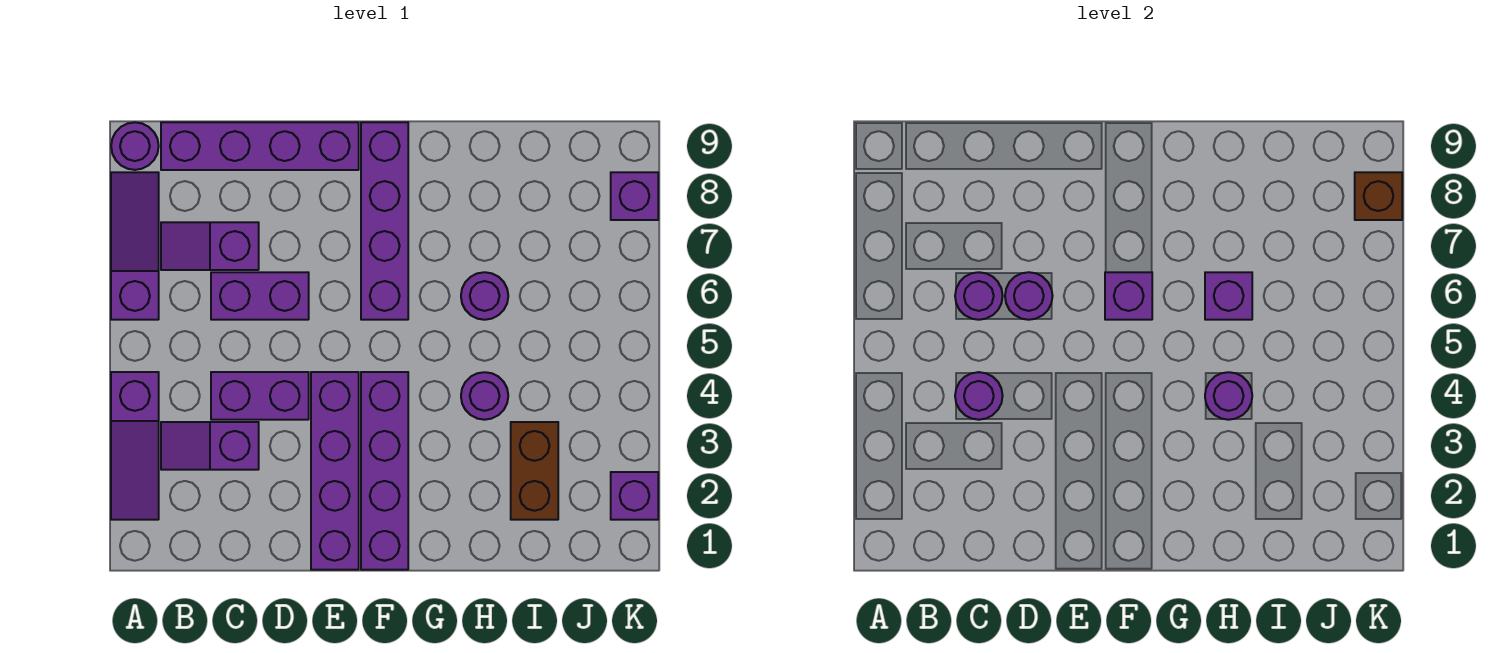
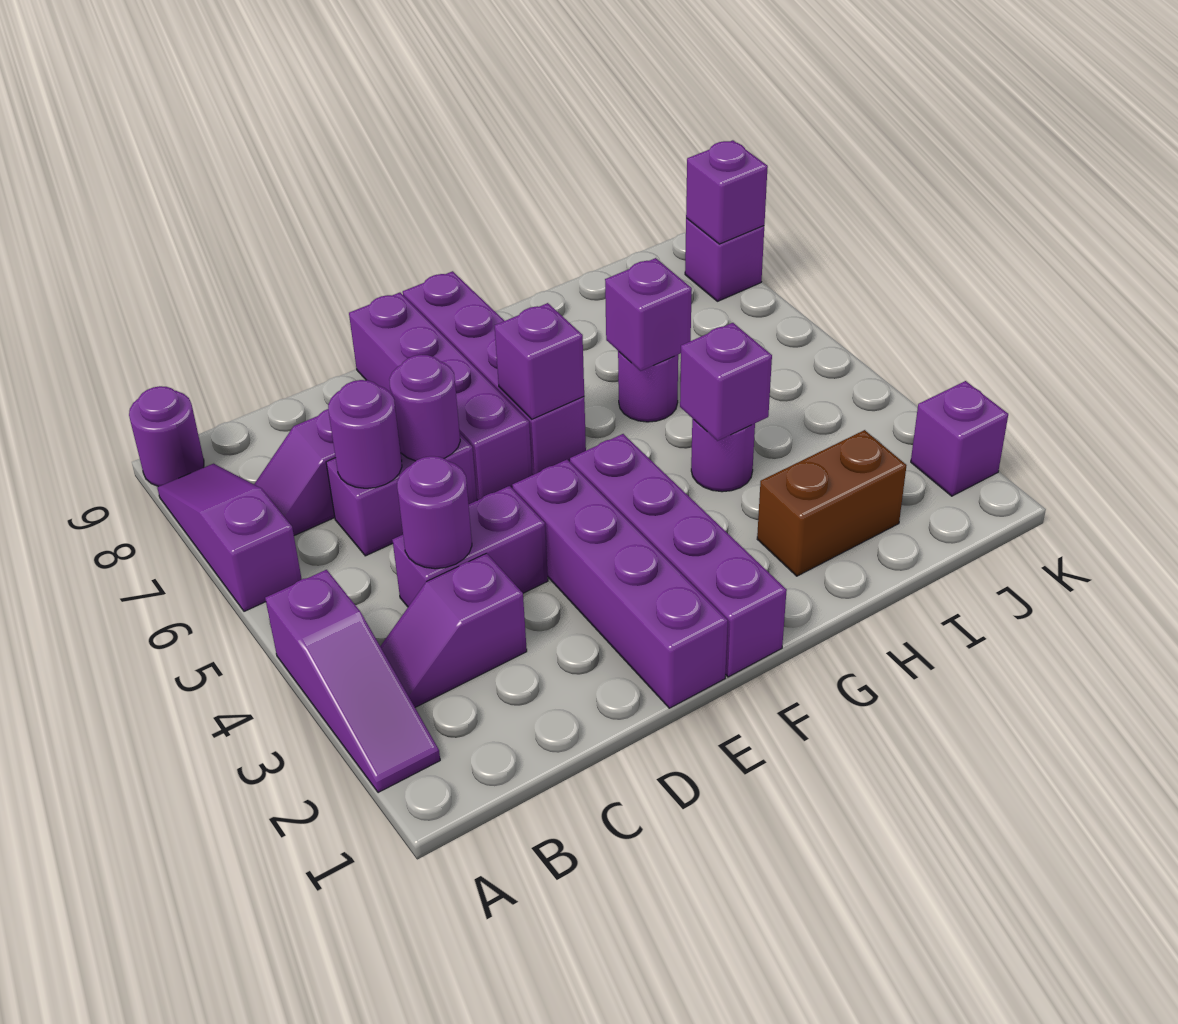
purple 1x4 brick [161,122,359,170] -> purple 1x4 brick turned to [349,293,532,500]
purple 1x1 round brick [1205,372,1252,420] -> purple 1x1 brick [680,323,772,441]
brown 1x2 brick [511,422,558,520] -> brown 1x2 brick turned to [757,430,907,576]
brown 1x1 brick [1355,172,1402,220] -> purple 1x1 brick [686,140,768,244]

